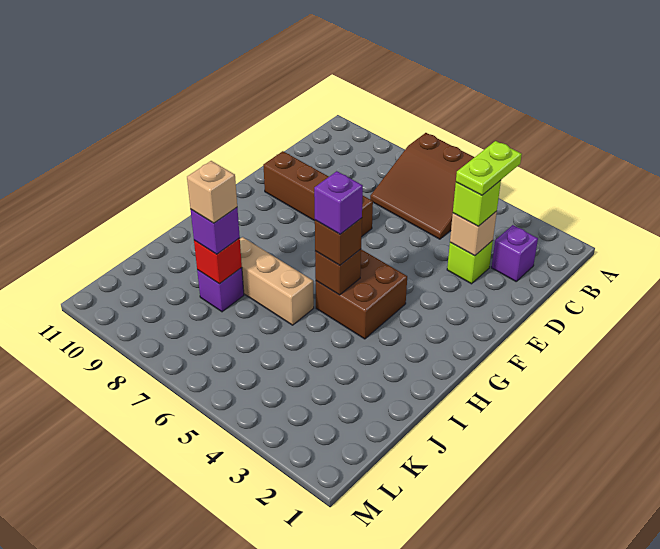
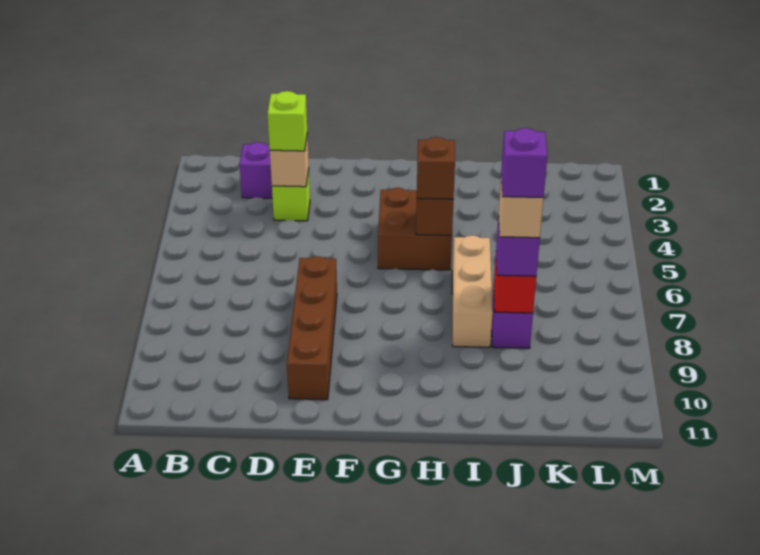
brown 3x3 slope [370,133,474,239] -> none
lime 1x2 plate [456,141,522,195] -> none
purple 1x1 brick [314,171,363,234] -> purple 1x1 brick moved to [501,128,547,197]

